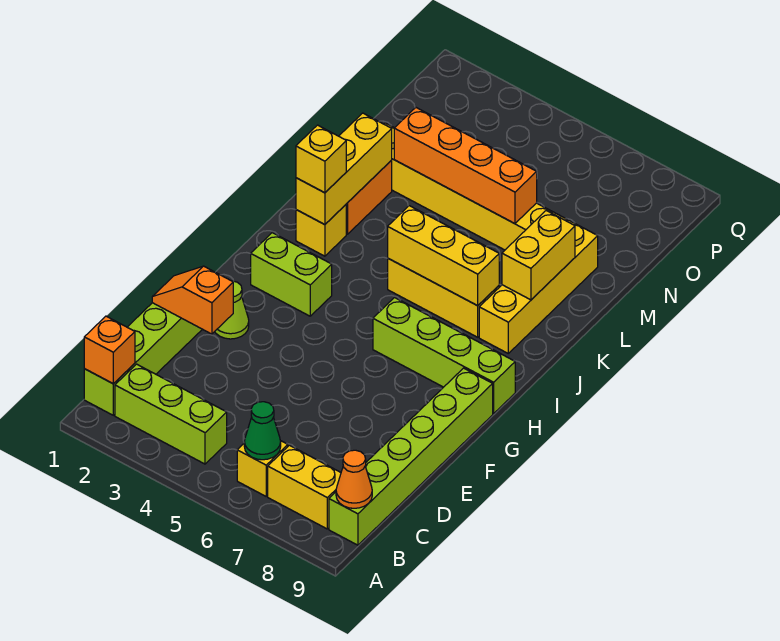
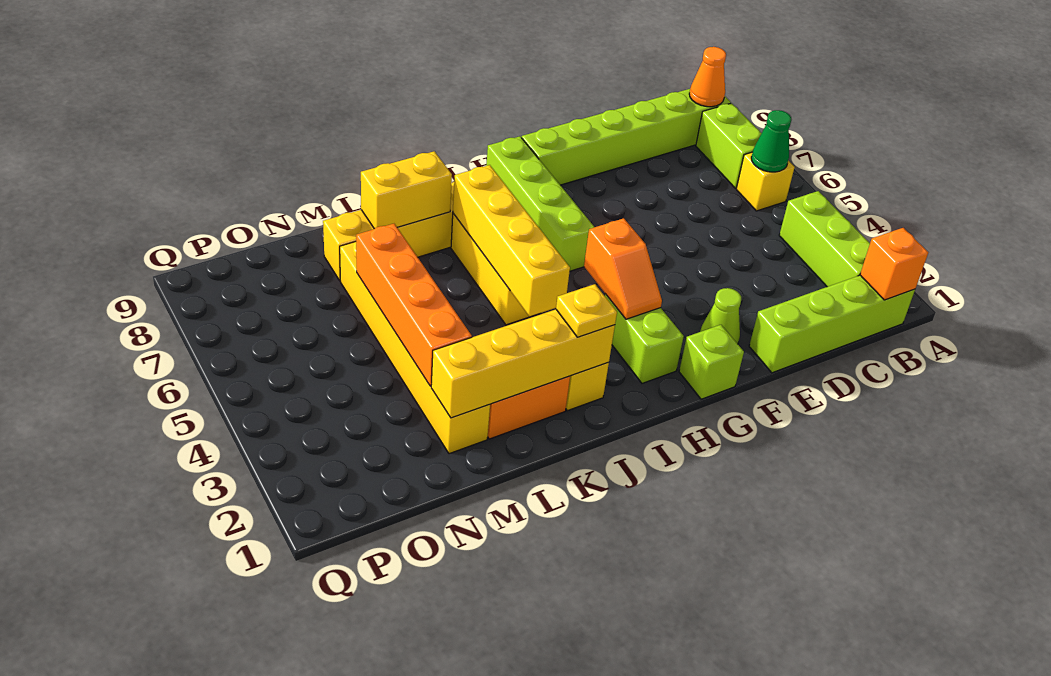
yellow 1x2 brick [268,445,341,529] -> lime 1x2 brick [696,103,762,188]
orange 1x2 slope [152,266,233,334] -> orange 1x2 slope moved to [584,218,662,319]
none -> lime 1x1 brick [679,325,744,399]
yellow 1x3 brick [296,113,392,225] -> yellow 1x4 brick [431,310,615,418]
yellow 1x1 brick [296,125,346,193] -> yellow 1x1 plate [556,284,617,337]
yellow 1x3 brick [388,206,499,306] -> yellow 1x4 brick [453,165,570,317]

